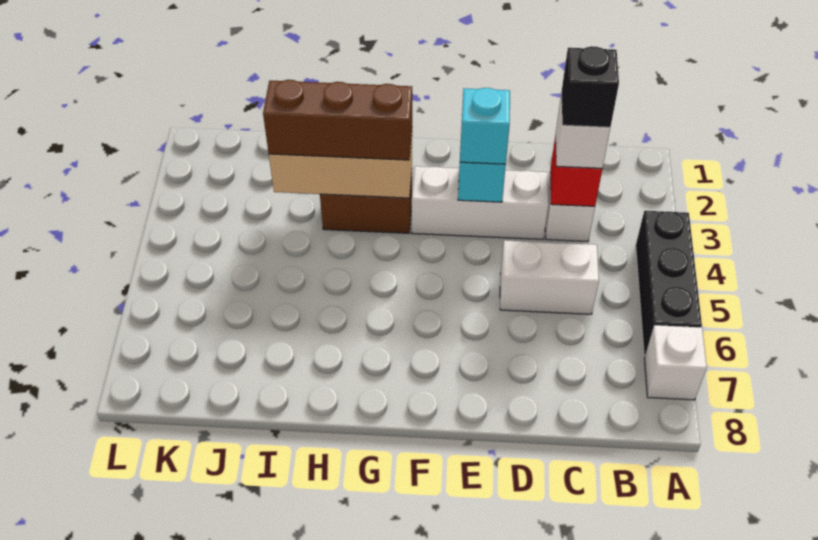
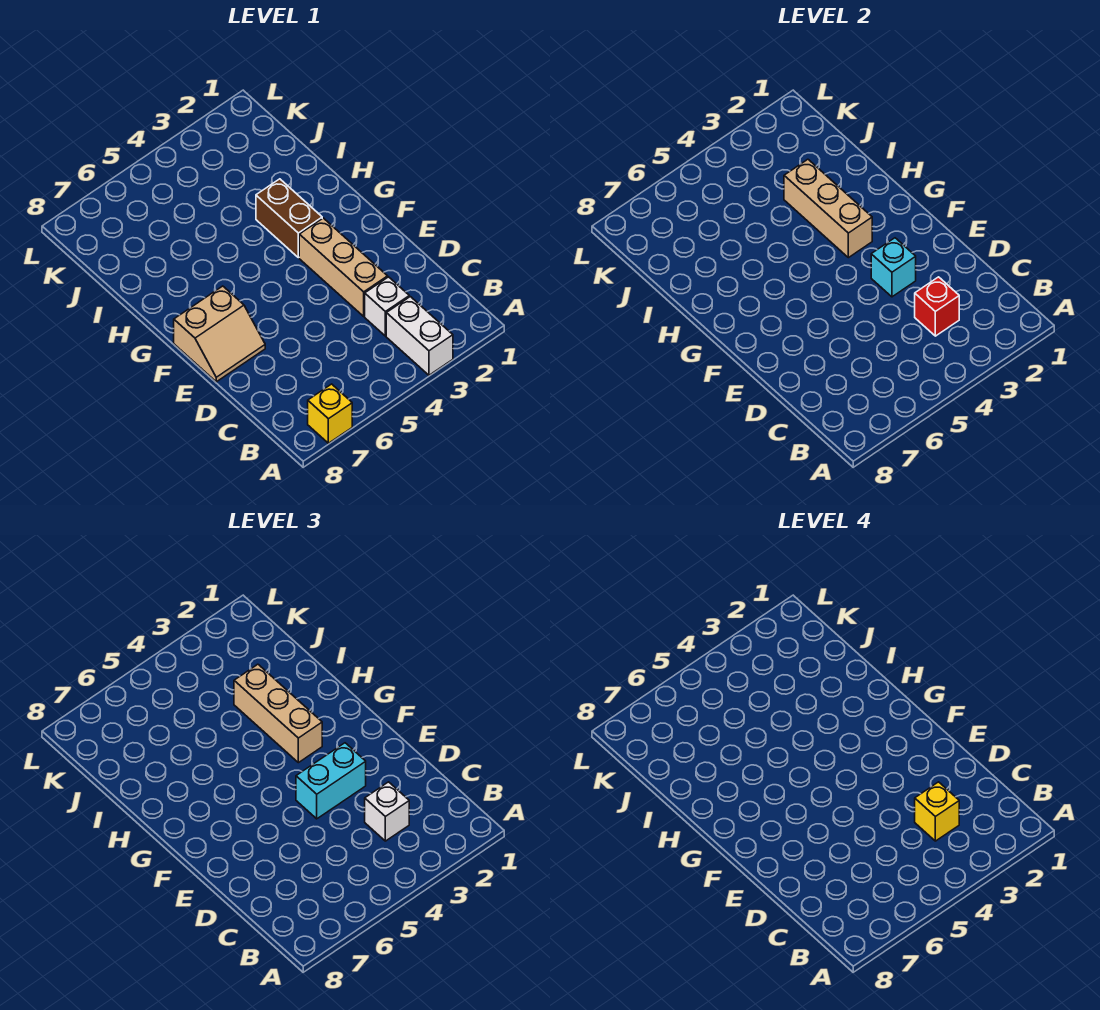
black 1x3 brick [636,211,702,356] -> none
white 1x1 brick [644,325,707,400] -> yellow 1x1 brick [308,384,352,443]
black 1x1 brick [561,46,619,127] -> yellow 1x1 brick [915,782,959,841]
white 1x2 brick [500,240,599,314] -> white 1x2 brick moved to [386,297,453,375]
white 1x3 brick [412,166,549,239] -> tan 1x3 brick [299,218,388,316]
cyan 1x1 brick [460,88,510,164] -> cyan 1x2 brick [296,743,366,819]
none -> tan 2x2 slope [174,286,265,382]
brown 1x3 brick [263,80,412,160] -> tan 1x3 brick [234,664,322,763]

